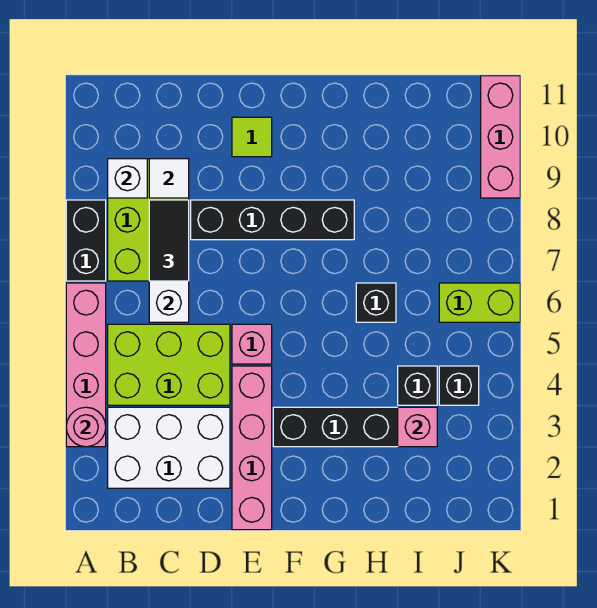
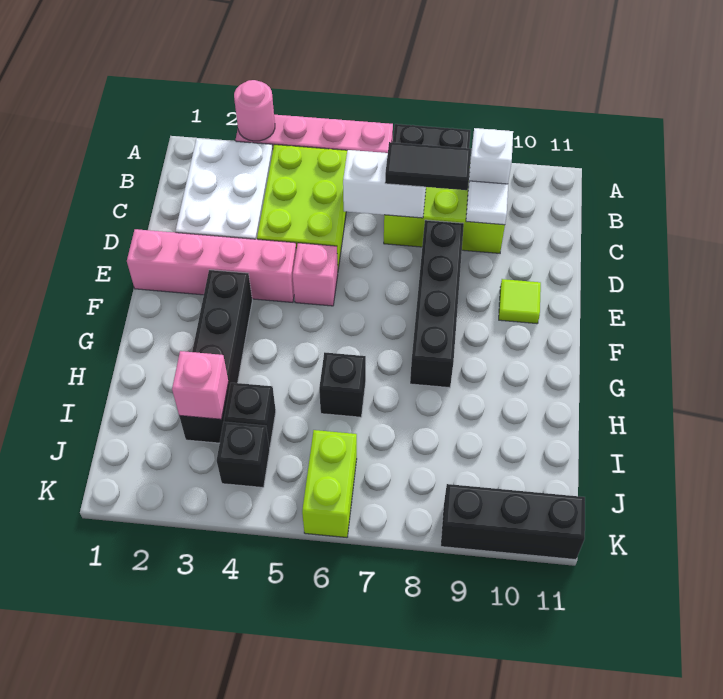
pink 1x3 brick [481,76,520,198] -> black 1x3 brick [441,484,585,560]

